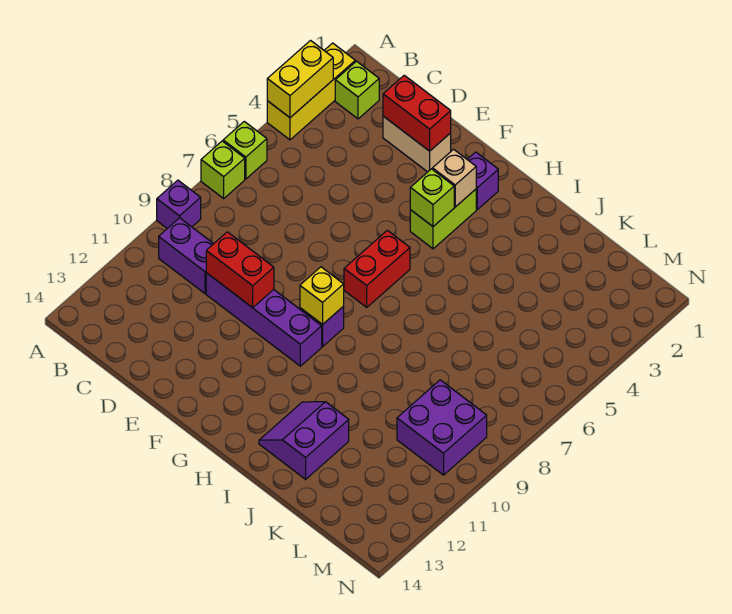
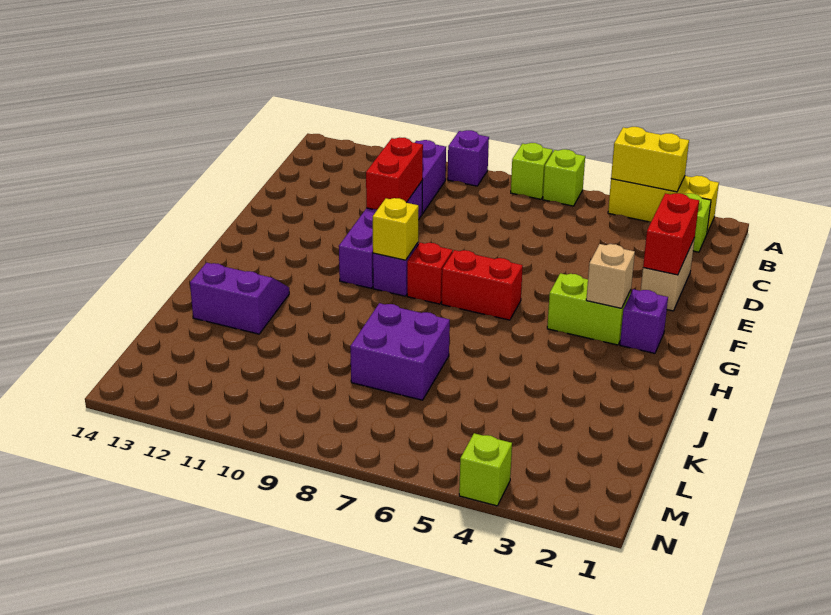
lime 1x1 brick [410,169,454,226] -> lime 1x1 brick moved to [459,433,512,506]
none -> red 1x1 brick [407,243,453,304]
purple 2x2 brick [397,380,487,475] -> purple 2x2 brick moved to [350,303,450,400]

